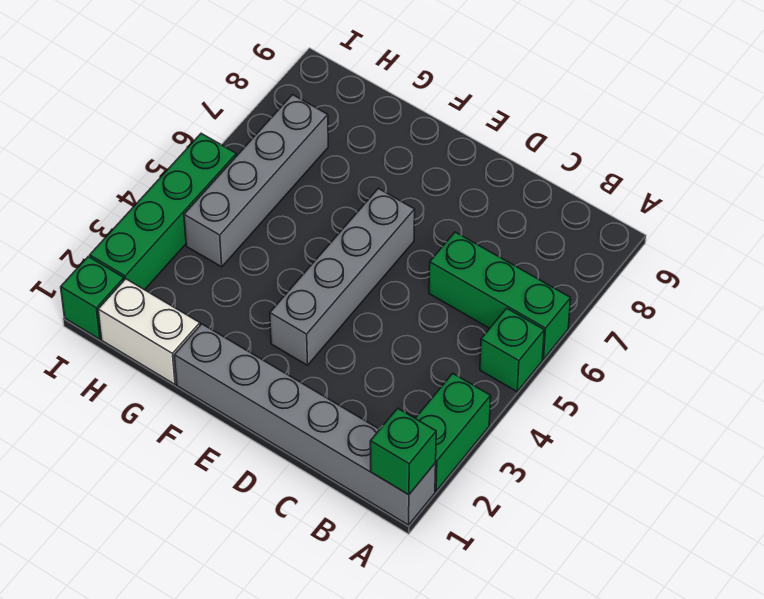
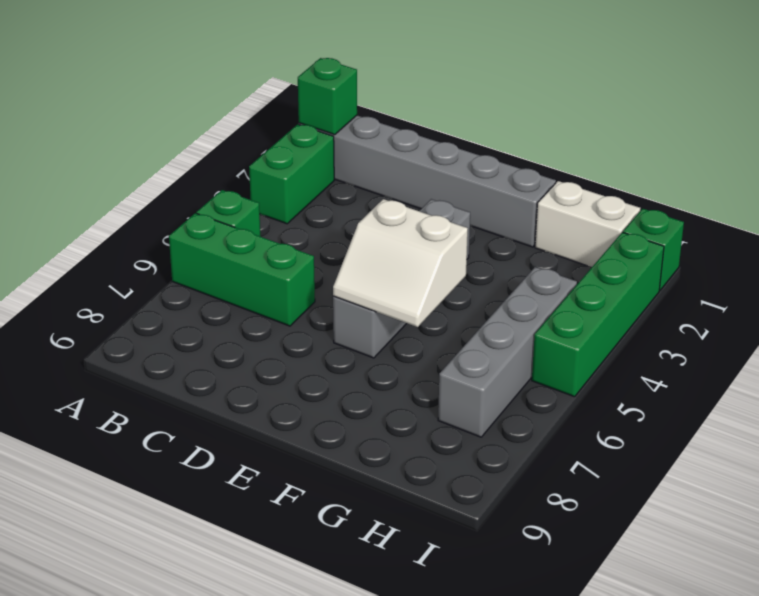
none -> white 2x2 slope [333,199,468,327]

